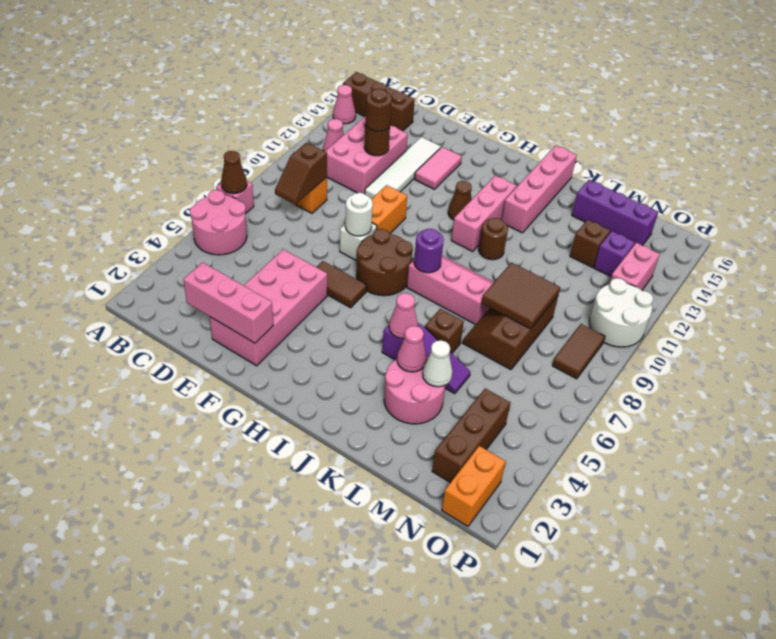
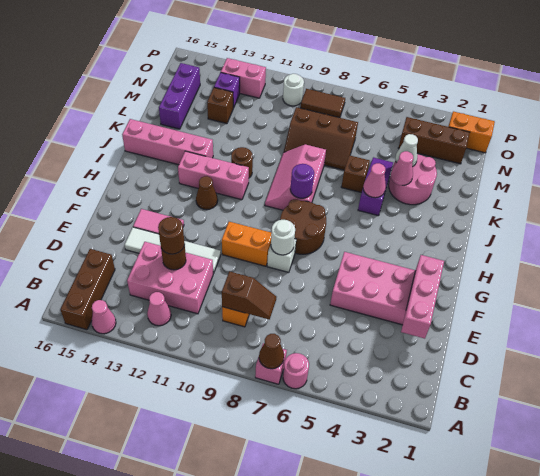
pink 2x2 round brick [190,190,247,255] -> pink 1x1 round brick [283,353,309,389]
brown 1x2 tile [317,261,367,308] -> none
brown 2x2 tile [481,263,560,329] -> none
white 2x2 round brick [589,278,653,347] -> white 1x1 round brick [283,74,304,106]

